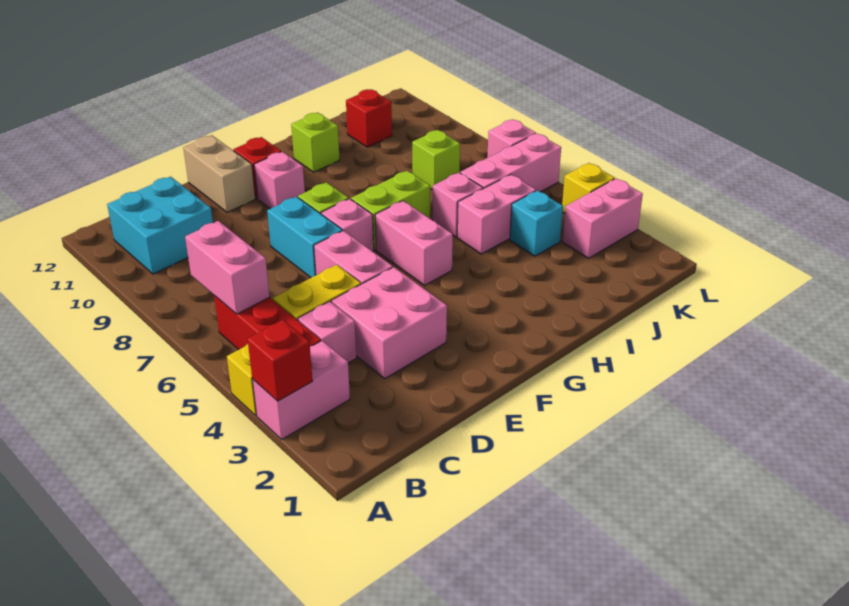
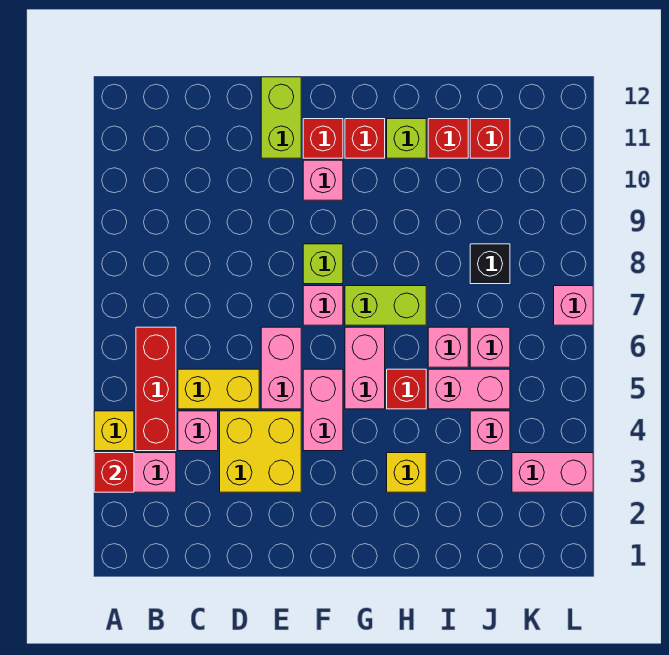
pink 1x2 brick [185,221,270,314] -> pink 1x2 brick moved to [303,369,343,451]
cyan 2x2 brick [107,177,213,274] -> none
pink 2x2 brick [331,267,447,379] -> yellow 2x2 brick [220,411,301,492]
cyan 1x2 brick [267,197,342,278] -> none
tan 1x2 brick [183,135,255,213] -> lime 1x2 brick [261,77,301,158]
none -> red 1x1 brick [345,119,385,158]
none -> red 1x1 brick [387,369,426,409]
none -> red 1x1 brick [428,119,468,158]
cyan 1x1 brick [510,190,563,256] -> pink 1x1 brick [470,411,510,451]
pink 1x3 brick [460,133,561,192] -> pink 1x1 brick [470,327,510,367]
lime 1x1 brick [412,130,460,190] -> black 1x1 brick [470,244,510,284]
yellow 1x1 brick [562,163,615,213] -> yellow 1x1 brick moved to [387,453,426,492]

